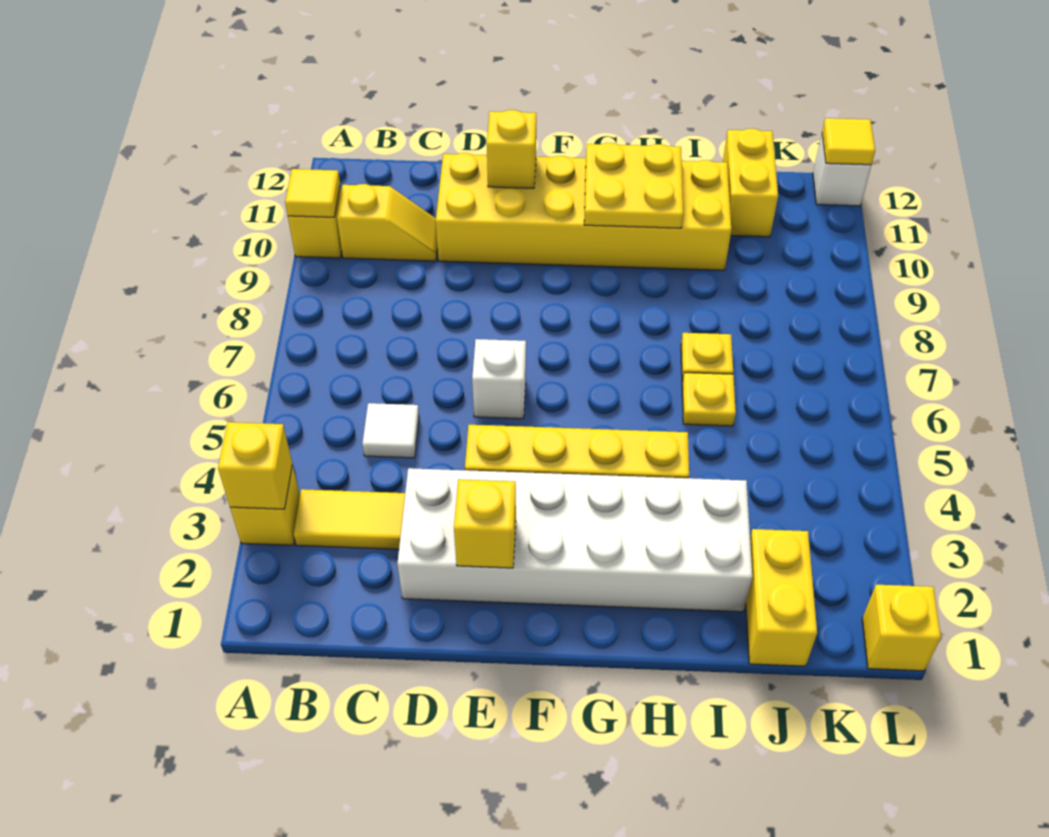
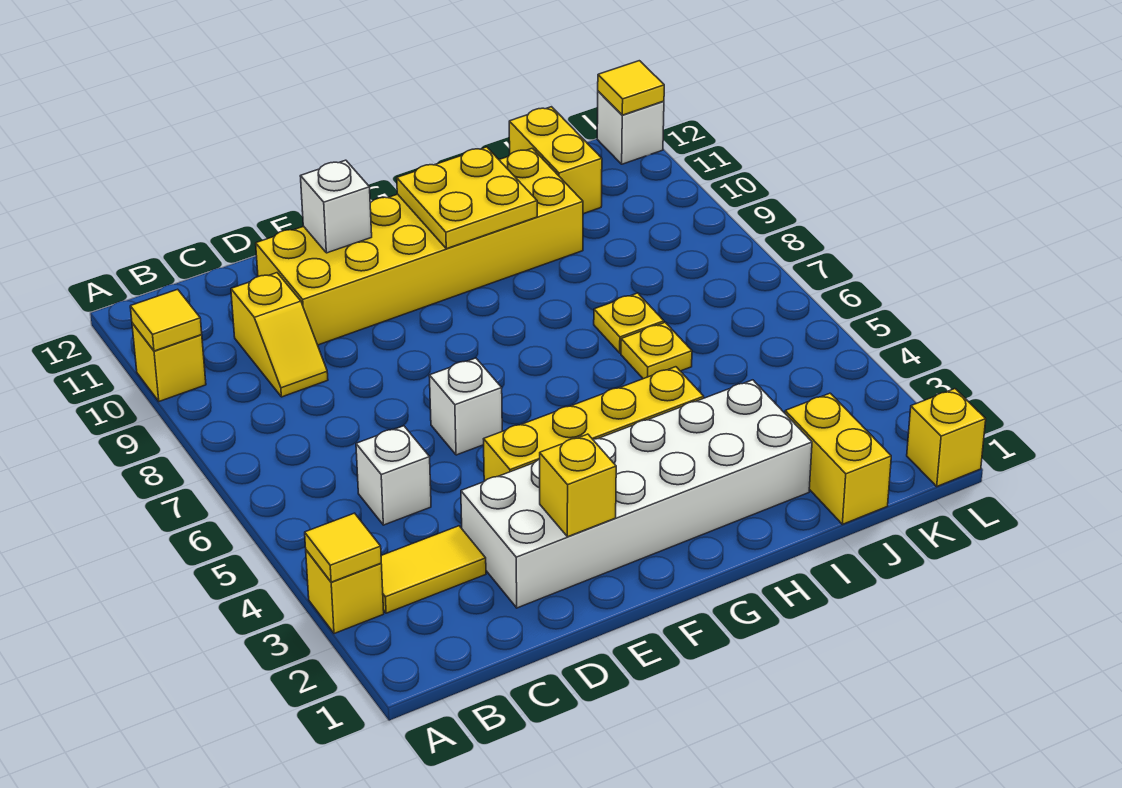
yellow 1x1 brick [218,422,292,509] -> yellow 1x1 tile [305,513,381,582]
yellow 1x2 slope [337,184,438,261] -> yellow 1x2 slope turned to [231,273,328,397]
white 1x1 tile [362,403,419,458] -> white 1x1 brick [356,426,431,525]
yellow 1x1 brick [487,110,536,188] -> white 1x1 brick [300,160,372,253]

